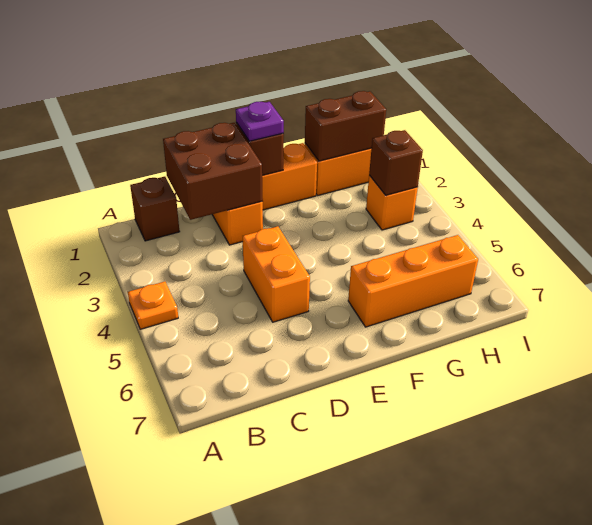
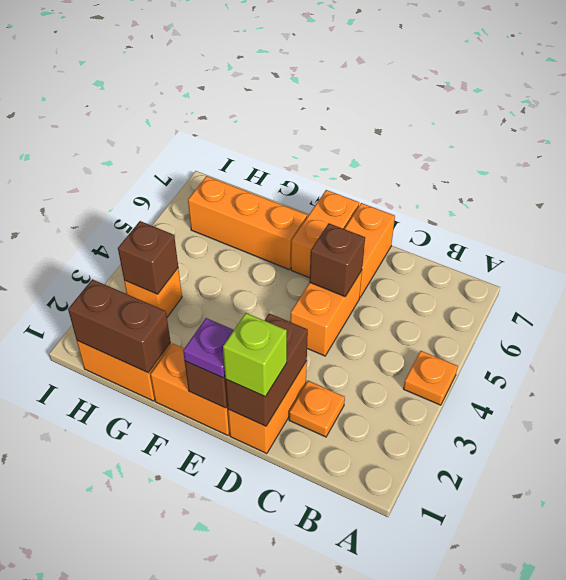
brown 1x1 brick [130,177,180,241] -> brown 1x1 brick moved to [310,223,365,296]
brown 2x2 brick [163,123,263,220] -> brown 1x2 brick [226,313,308,426]
none -> orange 1x1 plate [289,381,345,437]
none -> lime 1x1 brick [223,313,287,396]
none -> orange 1x2 brick [345,203,395,298]
none -> orange 1x2 brick [291,190,359,278]

